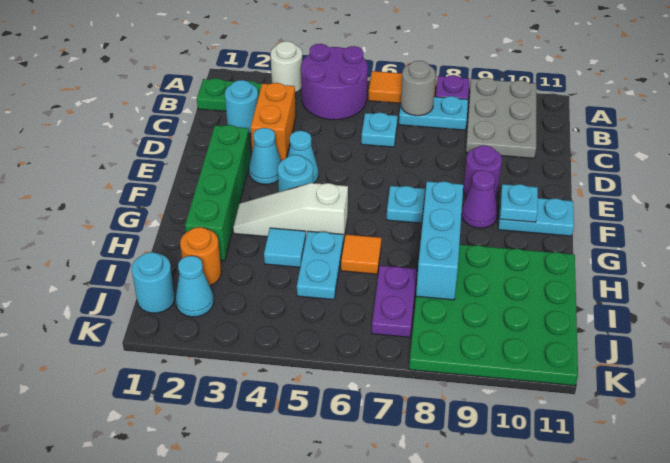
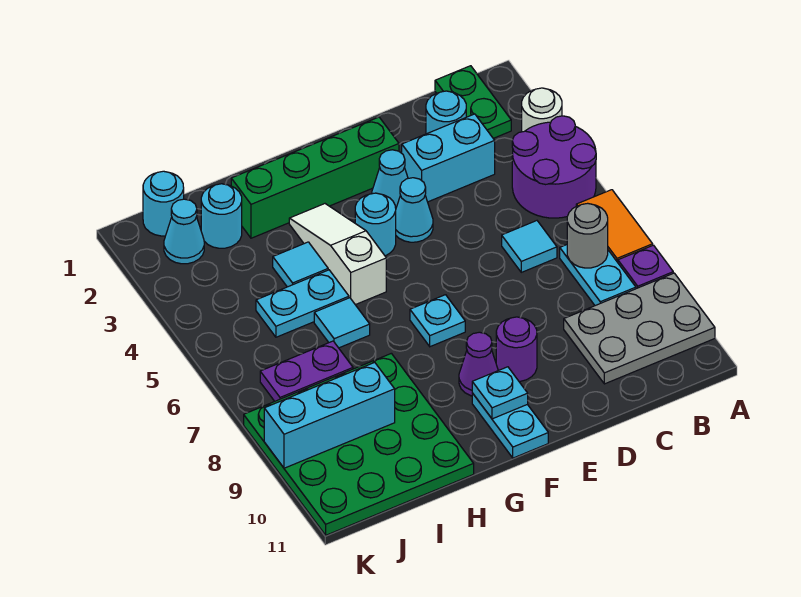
orange 1x2 brick [251,83,296,161] -> cyan 1x2 brick [402,114,495,202]
cyan 1x1 plate [361,113,398,147] -> cyan 1x1 tile [502,221,557,272]
cyan 1x3 brick [416,181,463,300] -> cyan 1x3 brick moved to [264,362,395,468]
orange 1x1 tile [341,235,381,274] -> cyan 1x1 tile [314,298,370,348]
orange 1x1 round brick [180,227,221,286] -> cyan 1x1 round brick [201,184,242,248]

